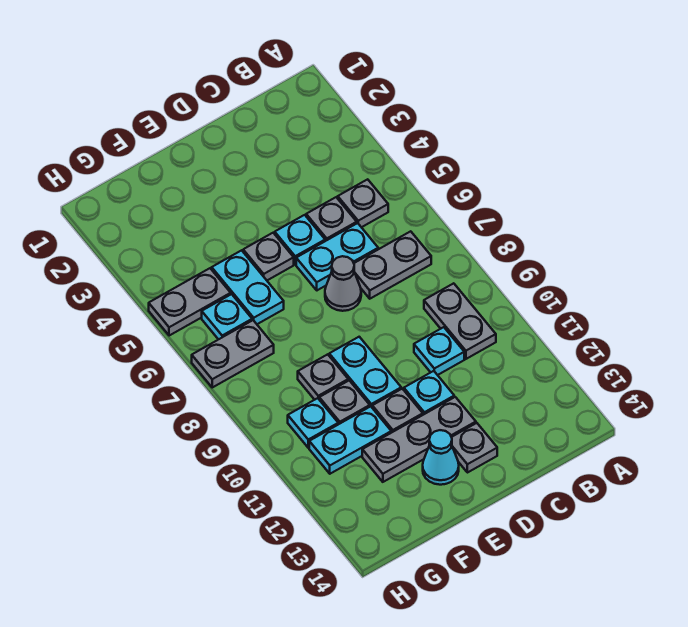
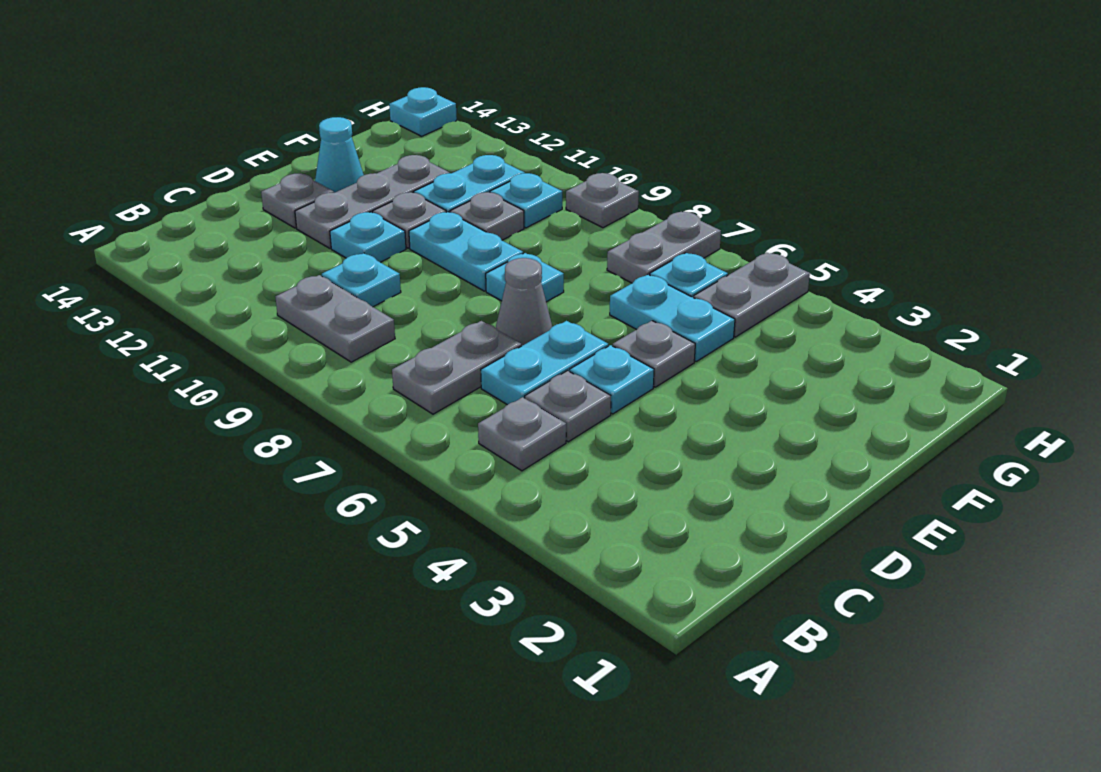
none -> cyan 1x1 plate [486,253,564,302]
grey 1x1 plate [298,354,348,400] -> grey 1x1 plate moved to [566,173,639,228]
none -> cyan 1x1 plate [389,87,457,136]

